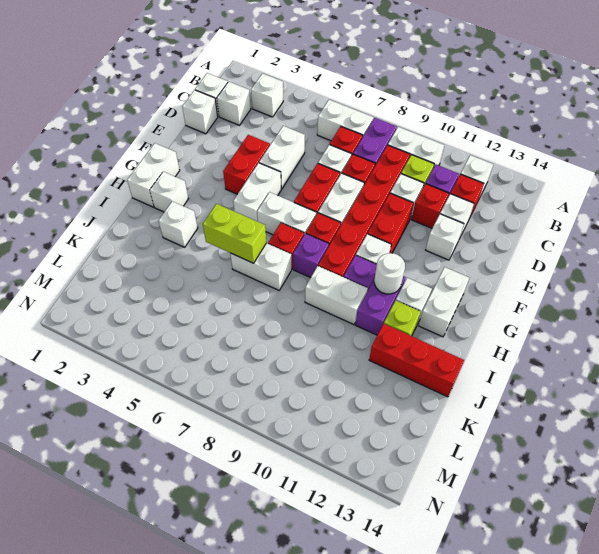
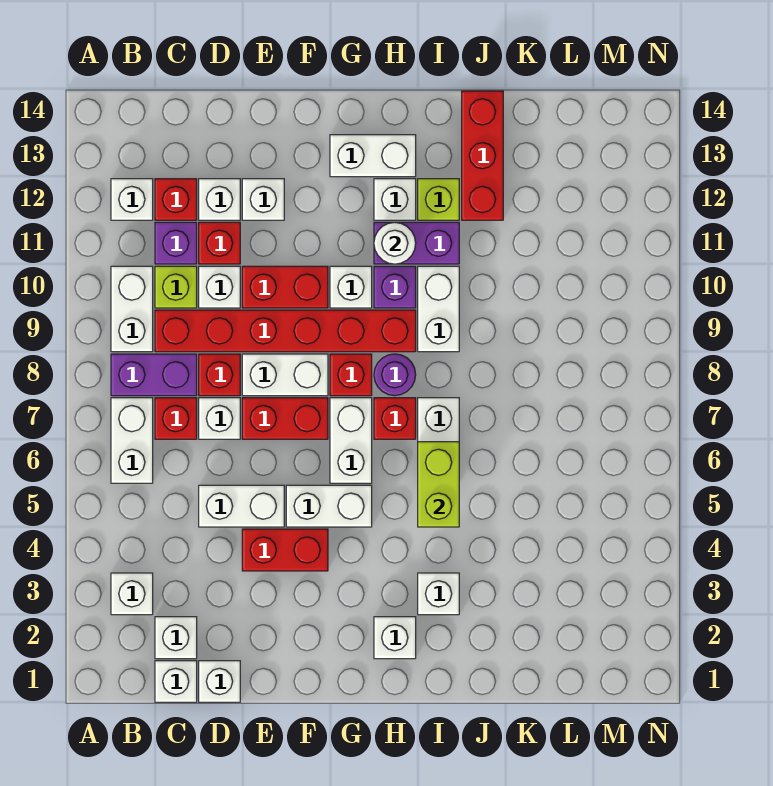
white 1x2 brick [127,143,180,207] -> none
purple 1x1 brick [293,233,329,278] -> purple 1x1 round brick [374,354,416,396]

